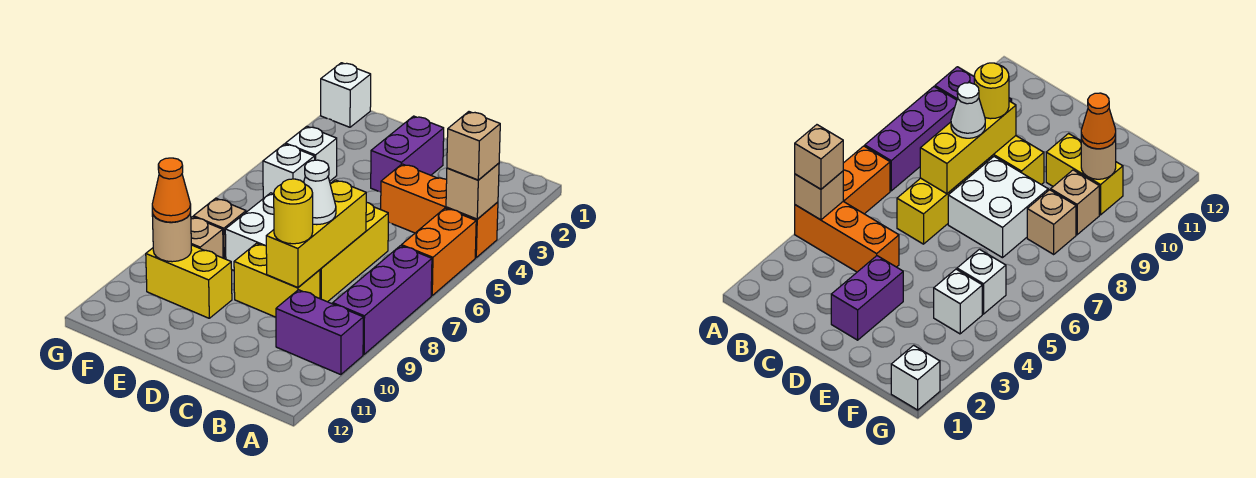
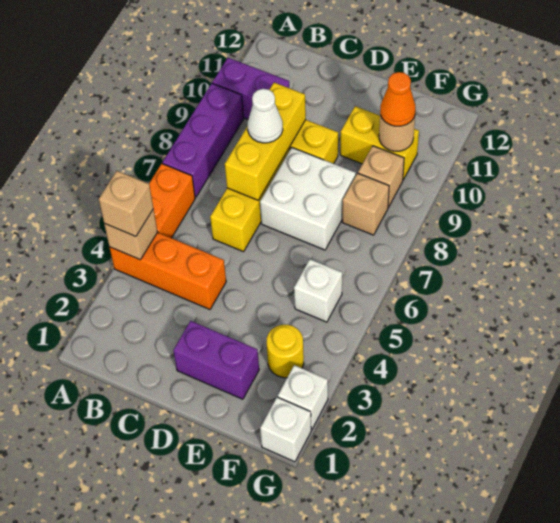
yellow 1x1 round brick [274,179,313,244] -> yellow 1x1 round brick moved to [267,325,304,378]
purple 1x2 brick [371,116,444,192] -> purple 1x2 brick turned to [173,321,259,399]
white 1x1 brick [286,126,337,181] -> white 1x1 brick moved to [278,365,328,429]

